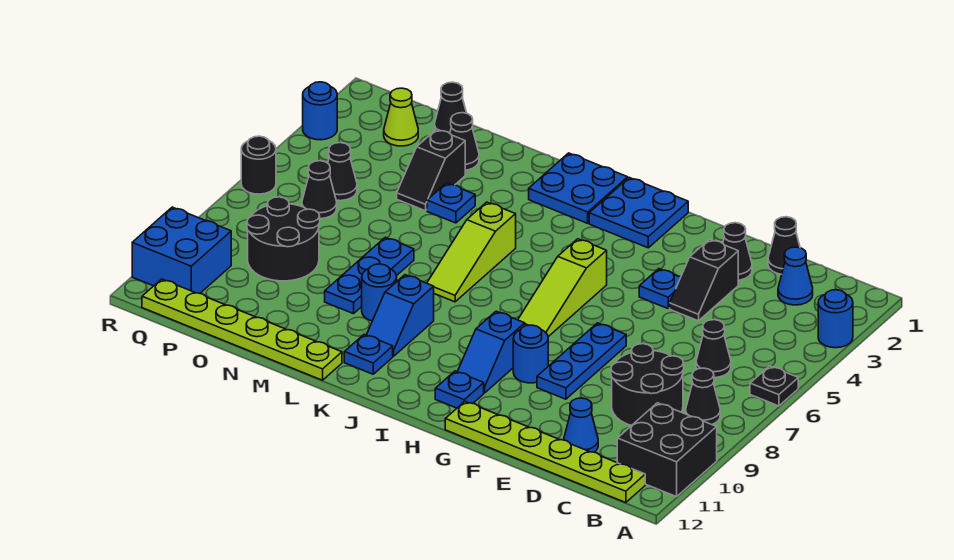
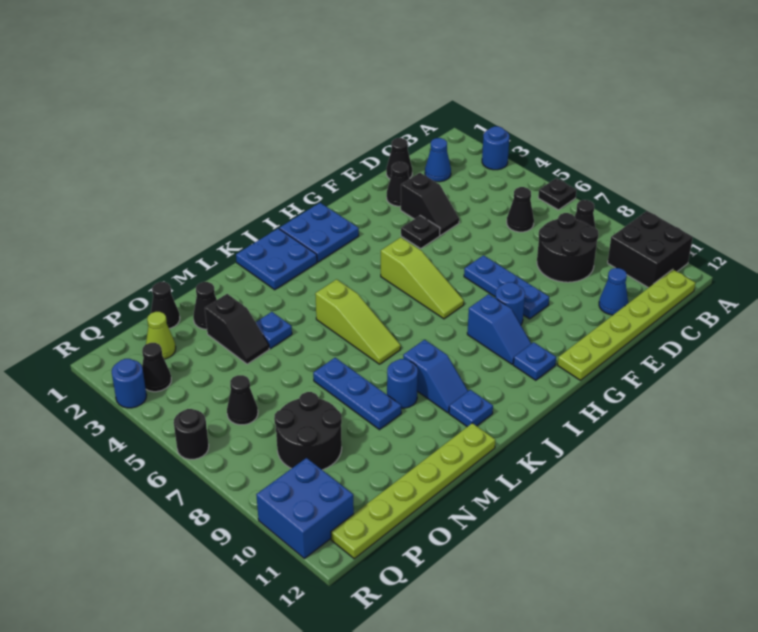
blue 1x1 plate [639,269,681,308] -> black 1x1 plate [401,216,440,249]
black 1x1 cone [328,143,357,201] -> black 1x1 cone moved to [142,343,171,392]

